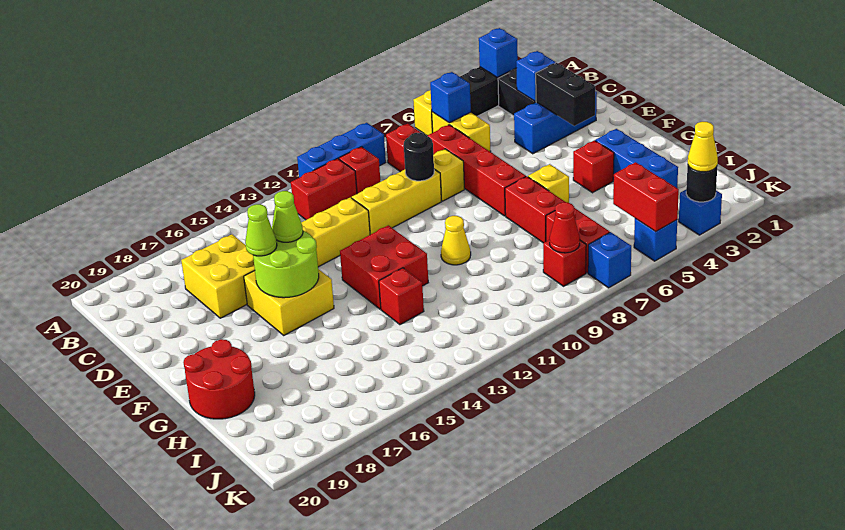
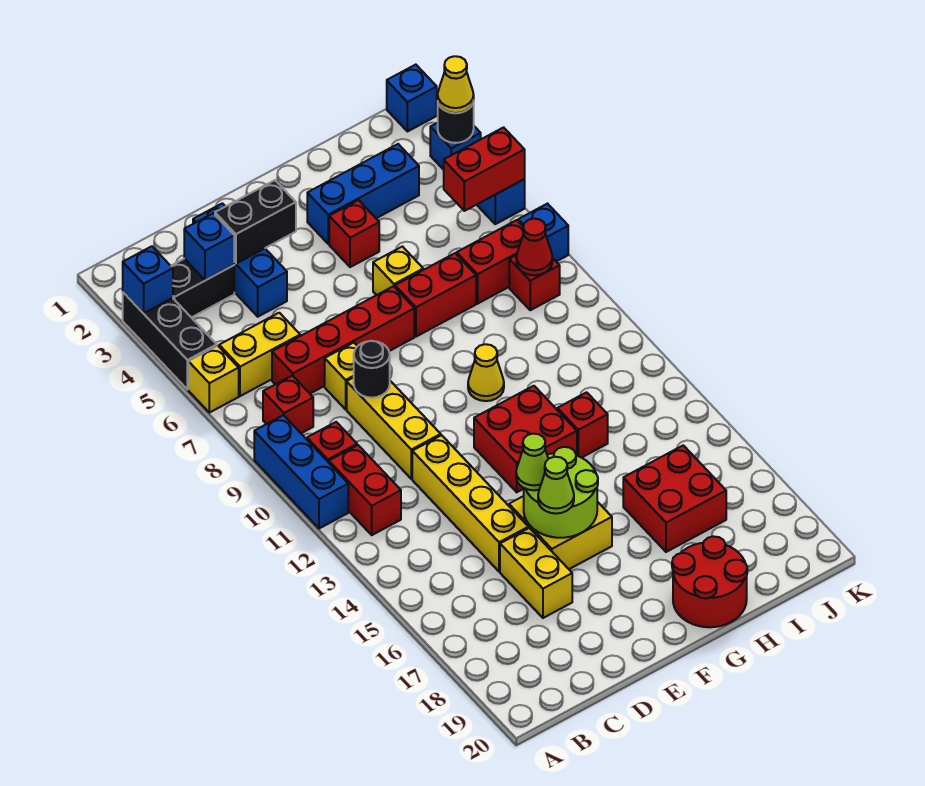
blue 1x1 brick [430,72,471,123] -> blue 1x1 brick moved to [387,65,437,132]
yellow 2x2 brick [181,234,255,318] -> yellow 1x2 brick [500,528,572,618]
none -> red 2x2 brick [623,445,726,552]

